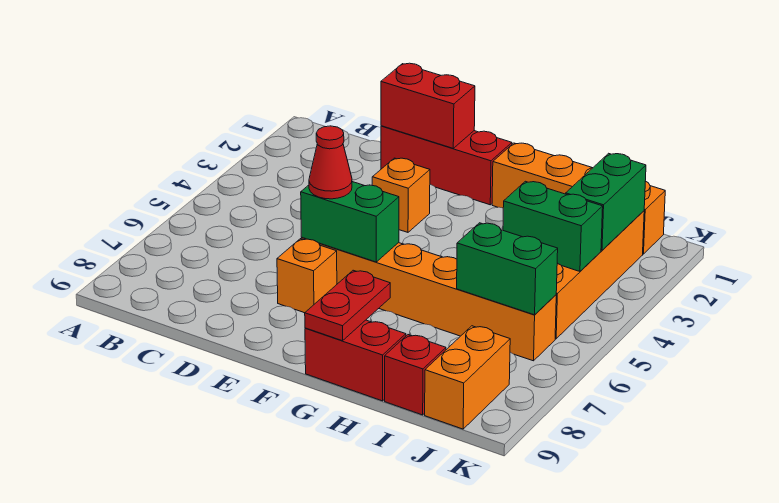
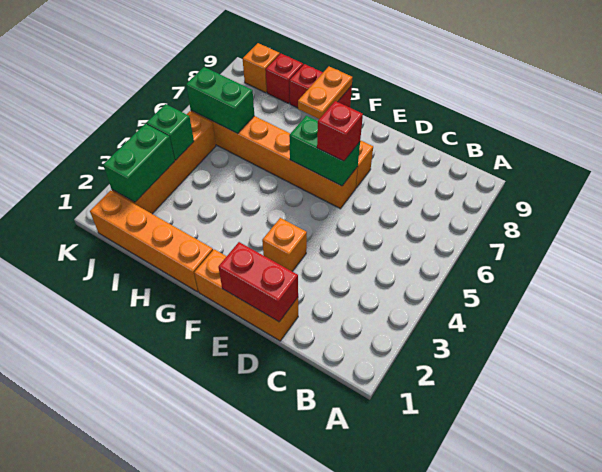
red 1x3 brick [381,126,512,205] -> orange 1x3 brick [194,249,298,341]
red 1x1 cone [309,126,352,199] -> red 1x1 brick [317,101,363,161]
red 1x2 plate [305,270,390,341] -> orange 1x2 plate [298,67,353,119]
green 1x2 brick [503,181,603,271] -> green 1x1 brick [146,104,194,160]
orange 1x2 brick [425,326,510,429] -> orange 1x1 brick [243,43,280,93]

